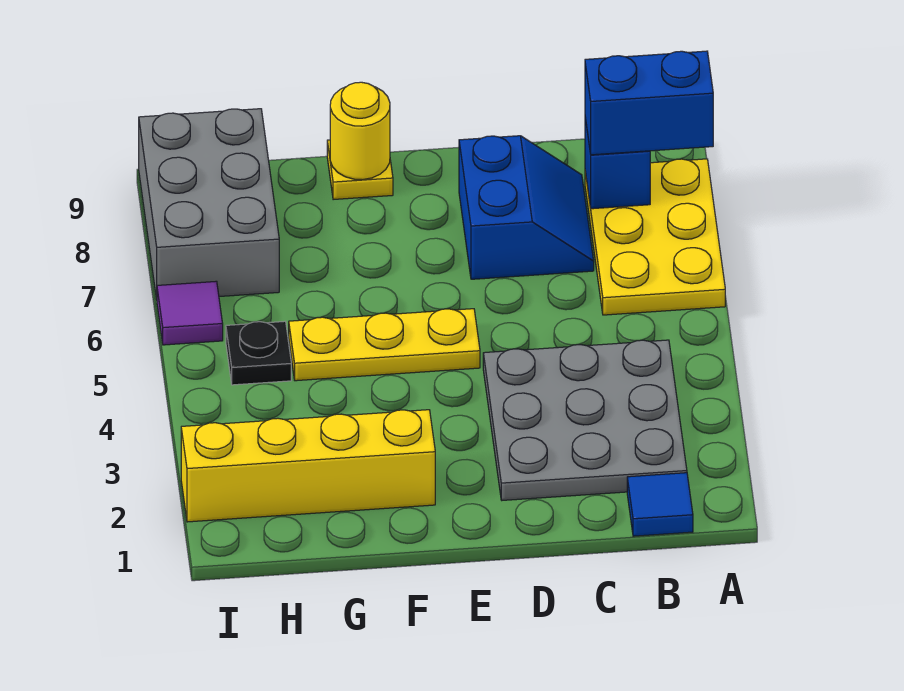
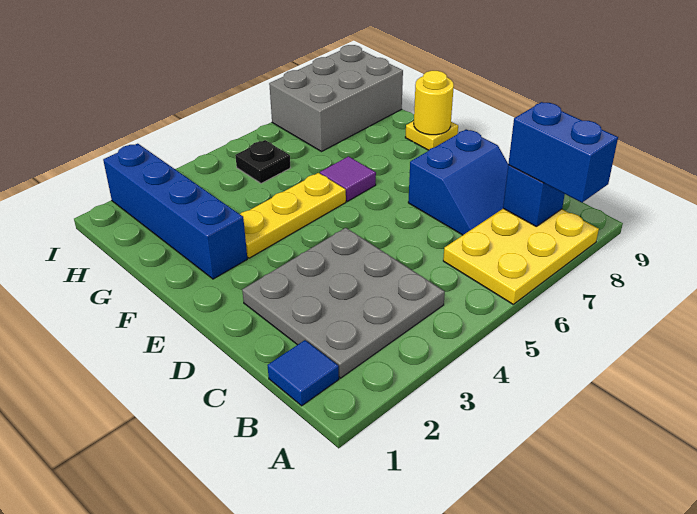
yellow 1x3 plate [289,309,480,381] -> yellow 1x3 plate turned to [240,173,346,258]
yellow 1x4 brick [181,410,435,522] -> blue 1x4 brick [103,144,247,279]
purple 1x1 tile [157,281,223,345] -> purple 1x1 tile moved to [320,156,376,201]

